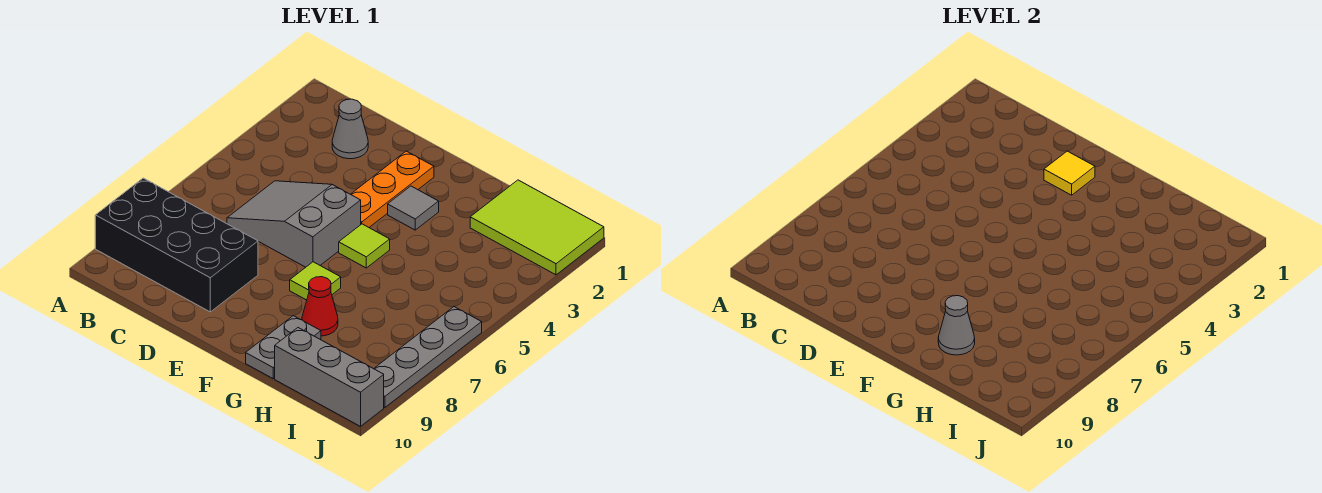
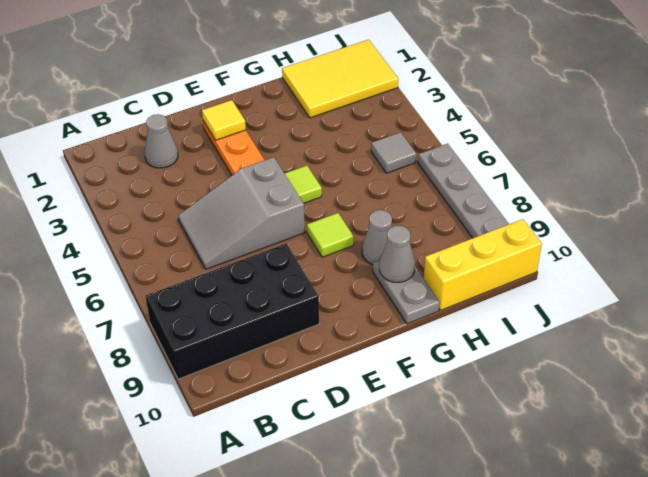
grey 1x1 tile [388,186,439,230] -> grey 1x1 tile moved to [371,132,416,173]
red 1x1 cone [302,277,338,336] -> grey 1x1 cone [362,210,392,265]
lime 2x3 tile [470,180,604,275] -> yellow 2x3 tile [282,40,398,118]
grey 1x3 brick [275,328,384,426] -> yellow 1x3 brick [424,219,542,310]

